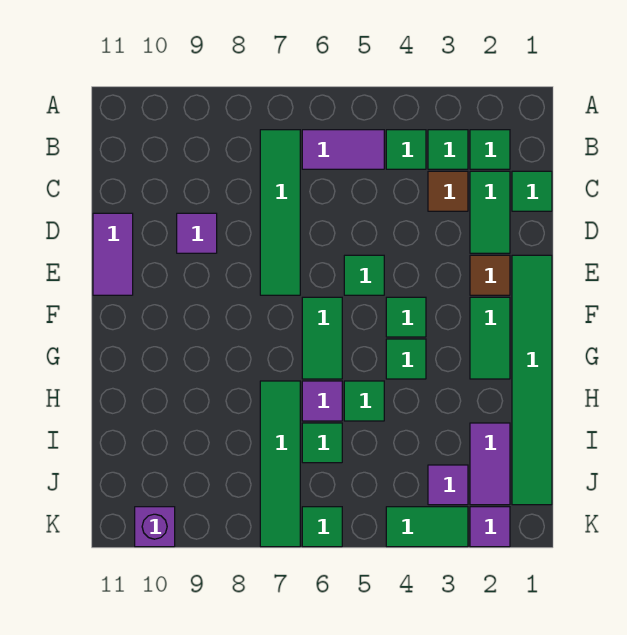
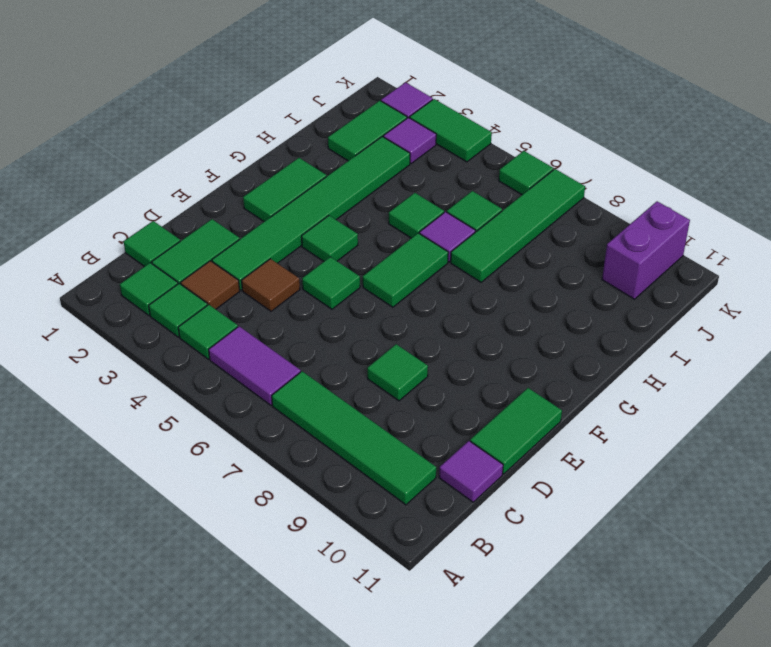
green 1x4 tile [260,130,300,295] -> green 1x4 tile turned to [272,371,436,505]
purple 1x1 tile [177,213,217,253] -> purple 1x1 tile moved to [439,441,503,502]
purple 1x2 tile [93,213,133,295] -> green 1x2 tile [470,388,562,474]
green 1x6 tile [512,255,552,505] -> green 1x6 tile moved to [212,137,410,290]
brown 1x1 tile [470,255,510,295] -> brown 1x1 tile moved to [242,259,300,311]
green 1x1 tile [386,339,426,379] -> green 1x1 tile moved to [367,344,428,401]
purple 1x2 tile [470,423,510,505] -> green 1x2 tile [328,101,407,161]
purple 1x1 brick [135,507,175,547] -> purple 1x2 brick [602,201,690,299]

